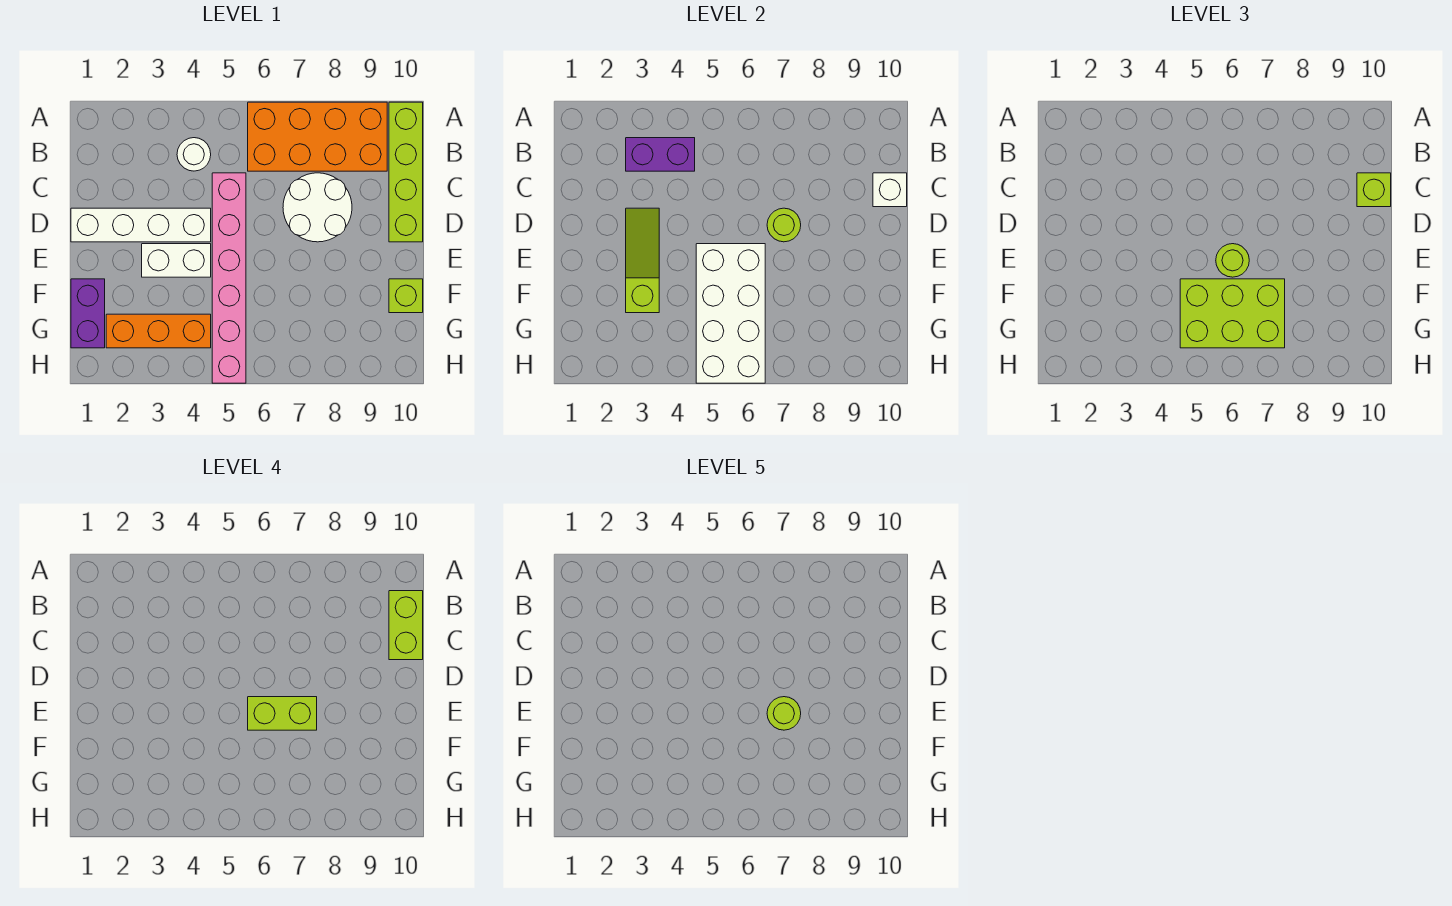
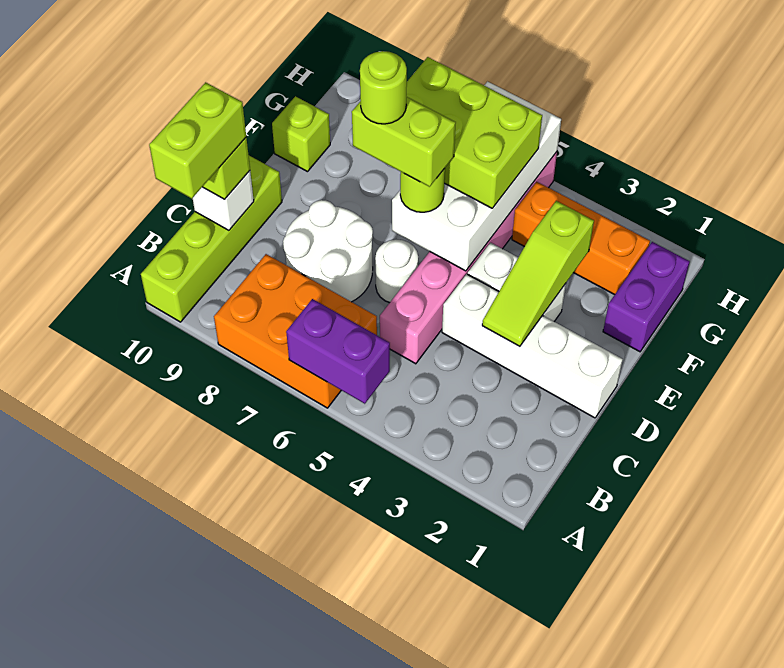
orange 2x4 brick [248,102,387,171] -> orange 2x3 brick [214,254,377,408]
purple 1x2 brick [626,138,695,171] -> purple 1x2 brick moved to [286,299,390,404]
white 1x1 round brick [177,138,211,171] -> white 1x1 round brick moved to [375,240,418,303]
lime 1x1 round brick [767,208,801,242] -> none

